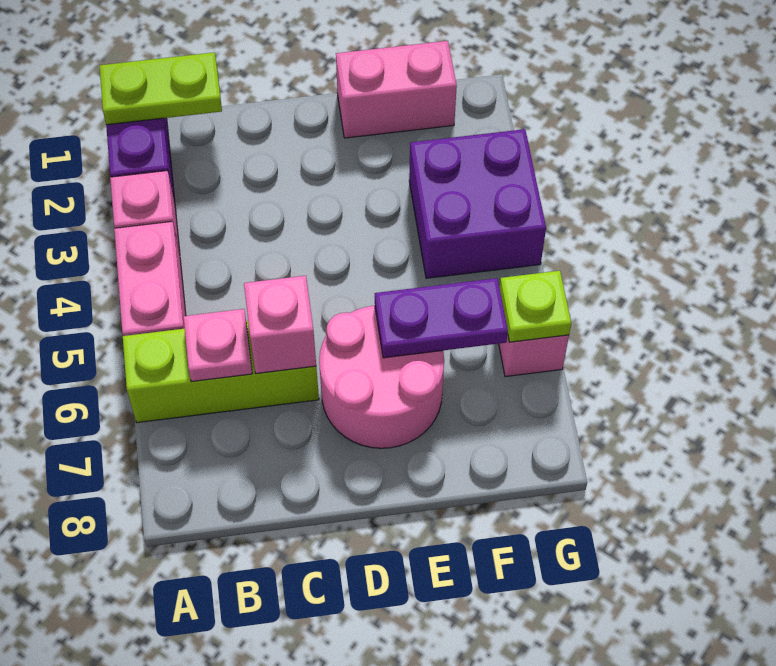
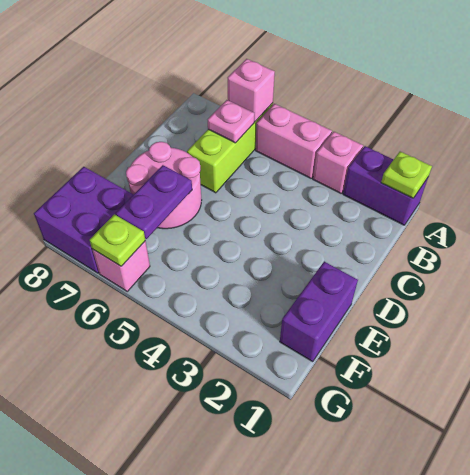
lime 1x2 plate [99,52,222,125] -> lime 1x1 plate [381,152,432,198]
pink 1x1 brick [244,276,316,374] -> pink 1x1 brick moved to [228,59,275,122]
pink 1x2 brick [336,41,457,138] -> purple 1x2 brick [280,262,358,362]
purple 2x2 brick [409,129,546,278] -> purple 2x2 brick moved to [34,167,134,273]

